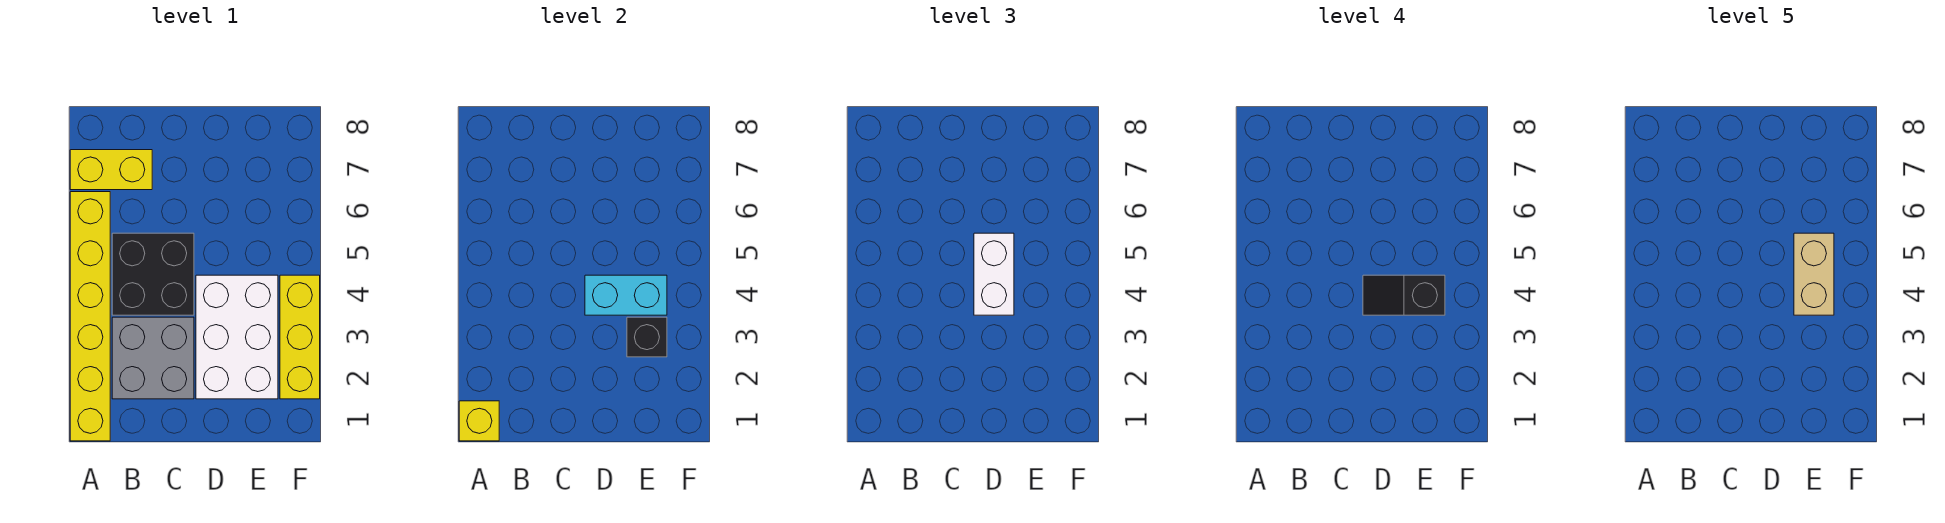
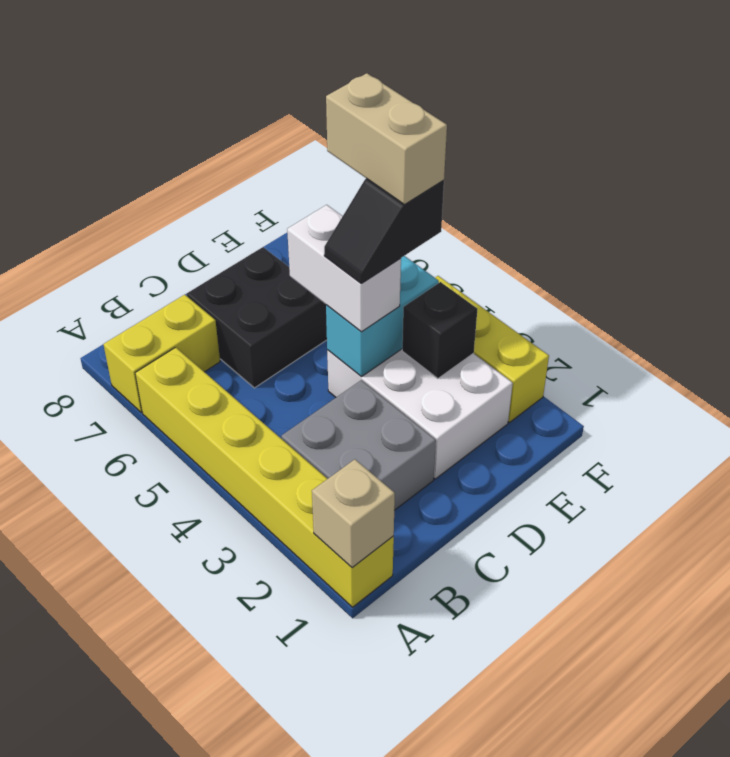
yellow 1x1 brick [459,401,499,441] -> tan 1x1 brick [312,459,395,568]
black 2x2 brick [112,233,194,315] -> black 2x2 brick moved to [187,247,327,388]

